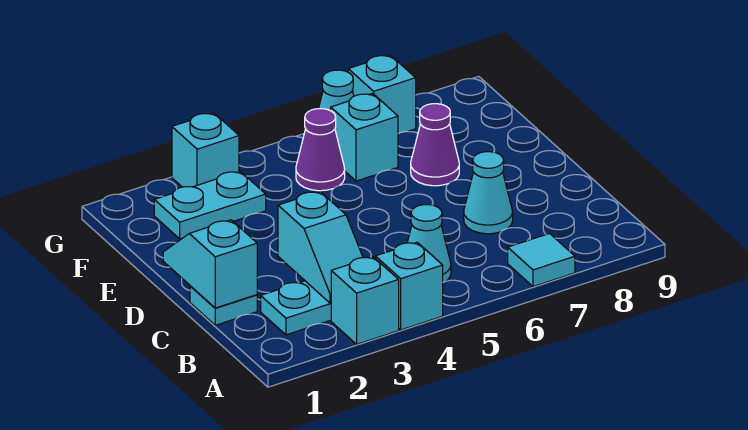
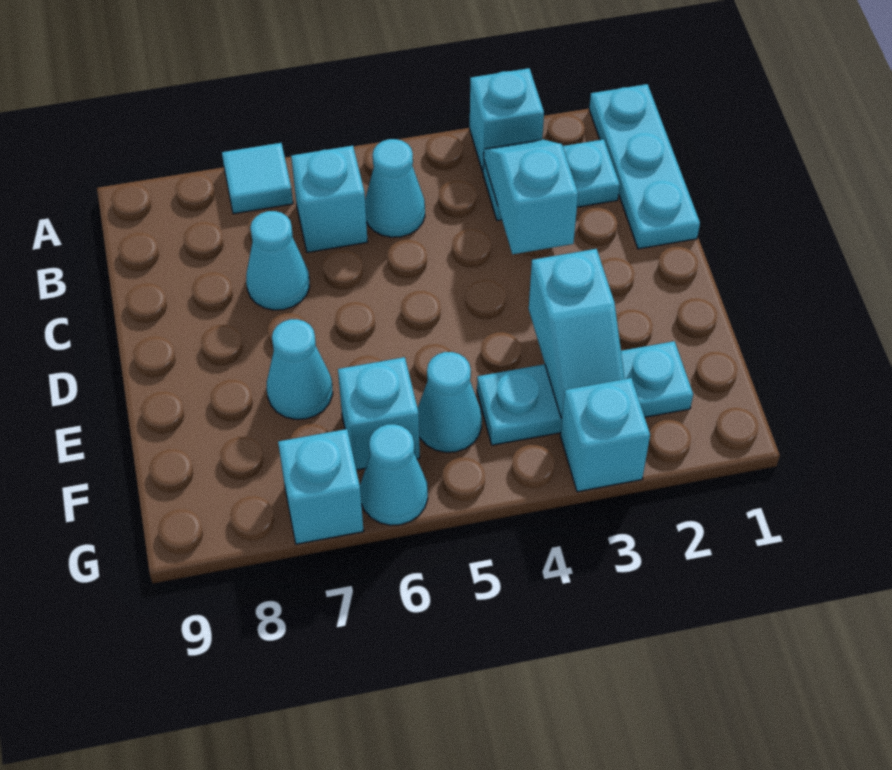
cyan 1x1 brick [375,242,443,330] -> cyan 1x1 brick moved to [291,146,368,252]
cyan 1x1 plate [190,286,257,325] -> cyan 1x3 plate [589,84,700,249]
cyan 1x2 slope [163,220,257,308] -> cyan 1x2 slope moved to [529,249,625,418]
purple 1x1 cone [411,104,459,186] -> cyan 1x1 cone [267,319,333,419]
cyan 1x2 plate [154,171,266,239] -> cyan 1x3 plate [477,341,693,445]
purple 1x1 cone [296,109,345,191] -> cyan 1x1 cone [418,352,482,452]

